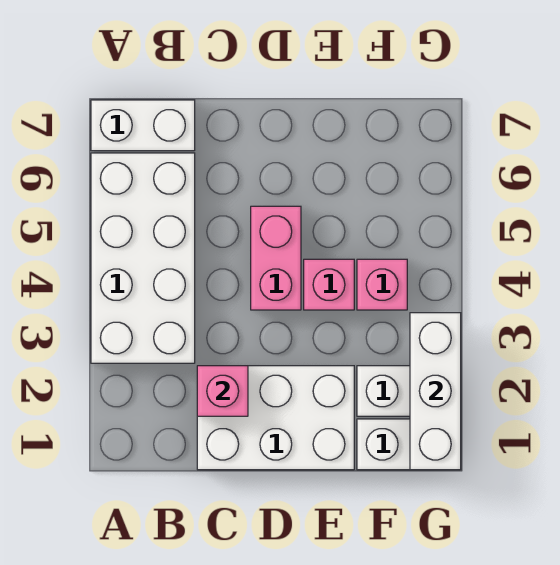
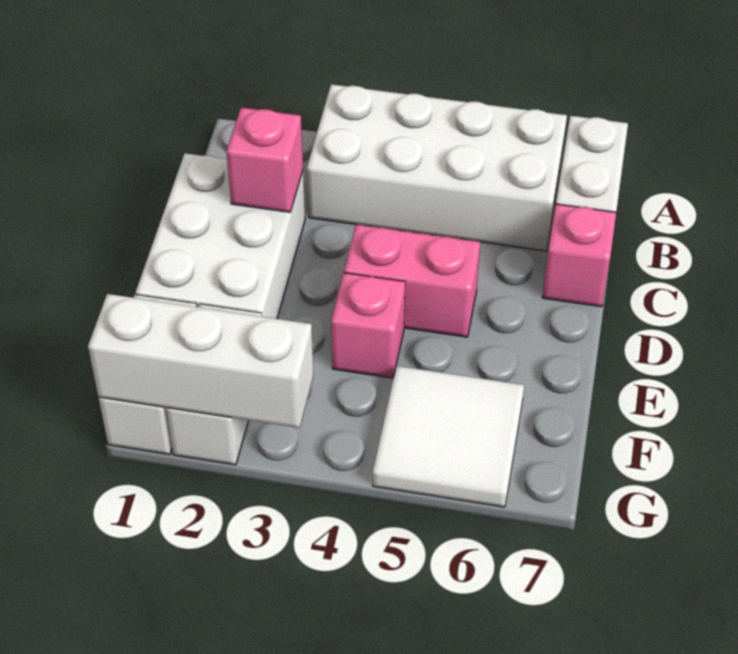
pink 1x1 brick [357,259,407,310] -> pink 1x1 brick moved to [542,204,616,307]
none -> white 2x2 tile [373,366,524,507]

